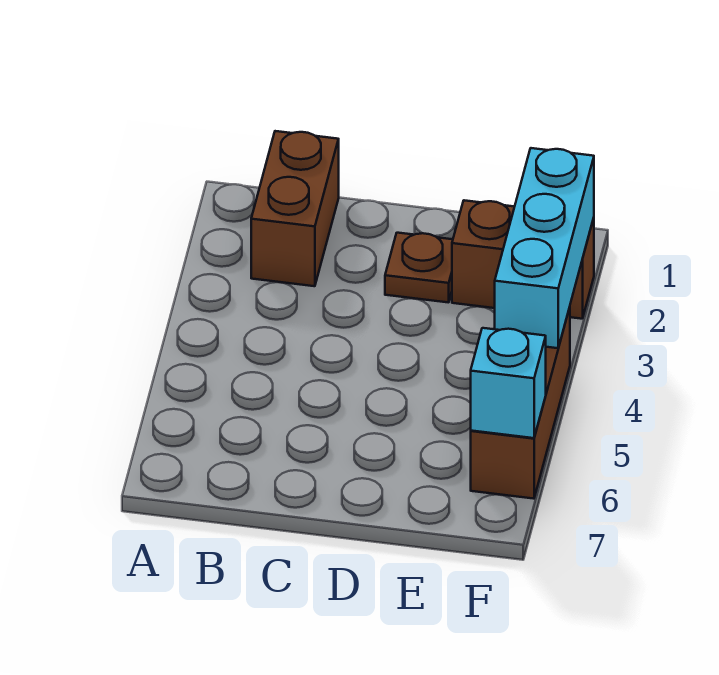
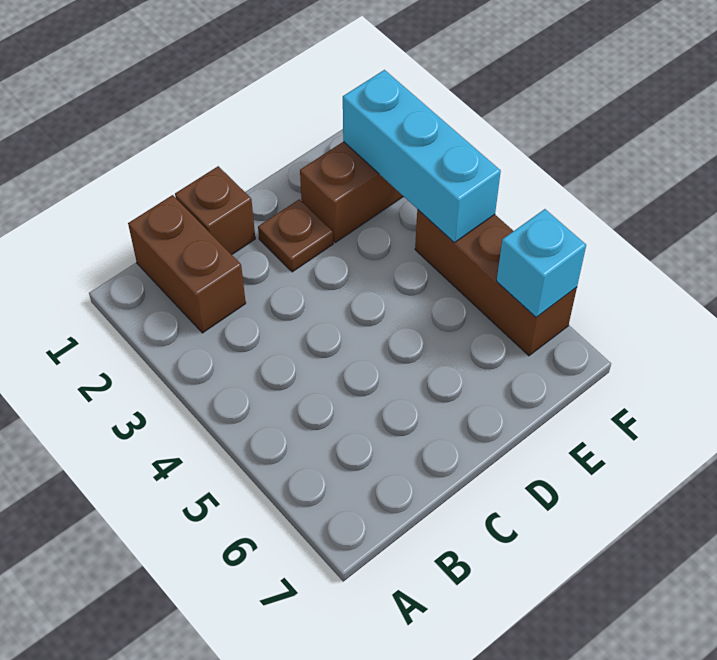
none -> brown 1x1 brick [175,166,255,255]

